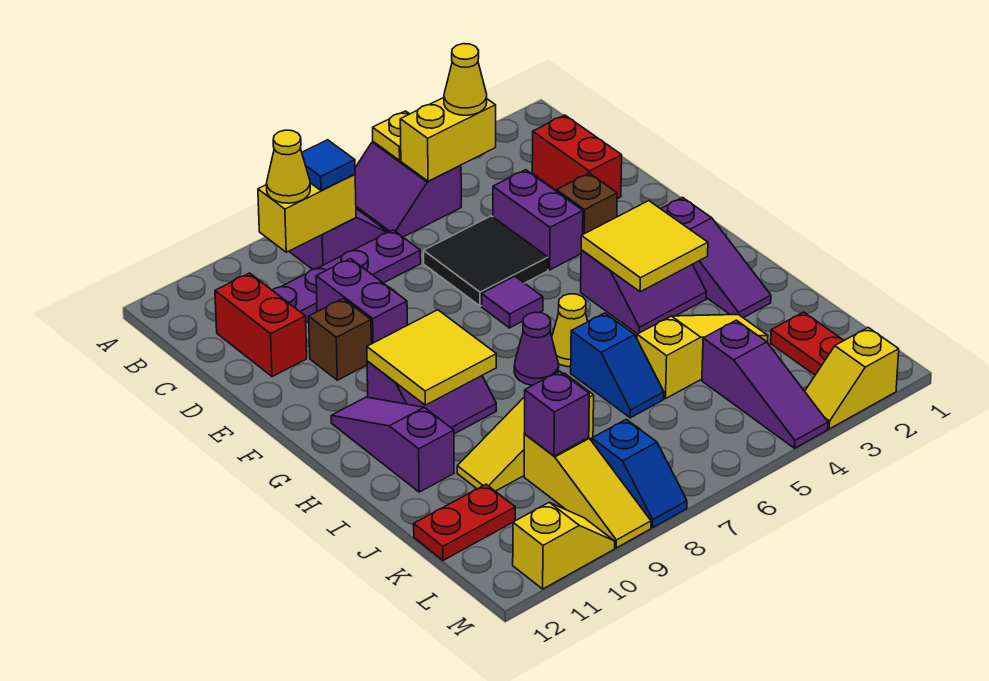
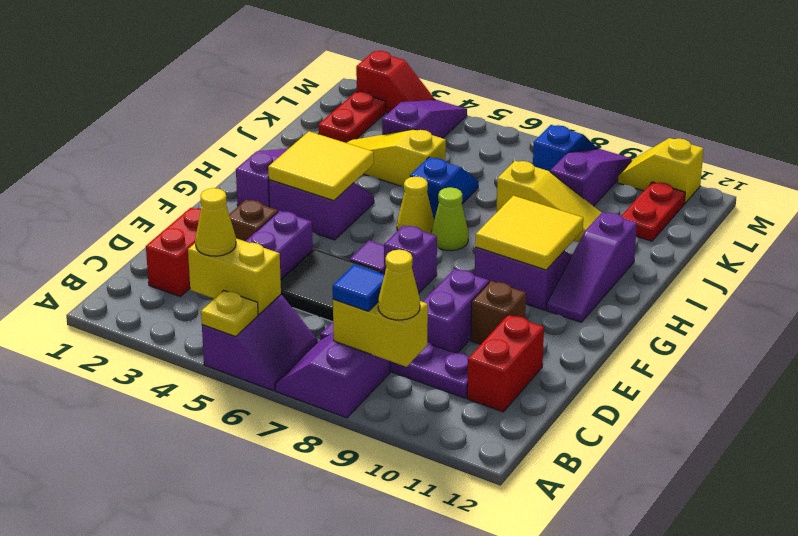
purple 1x1 cone [514,312,559,385] -> lime 1x1 cone [431,187,468,251]
yellow 1x3 slope [524,434,651,548] -> purple 1x3 slope [550,149,632,206]
purple 1x1 brick [524,371,589,456] -> purple 1x1 brick moved to [384,225,437,293]
red 1x2 plate [414,484,515,560] -> red 1x2 plate turned to [622,182,685,241]
yellow 1x2 slope [805,328,899,429] -> red 1x2 slope [356,51,435,113]

